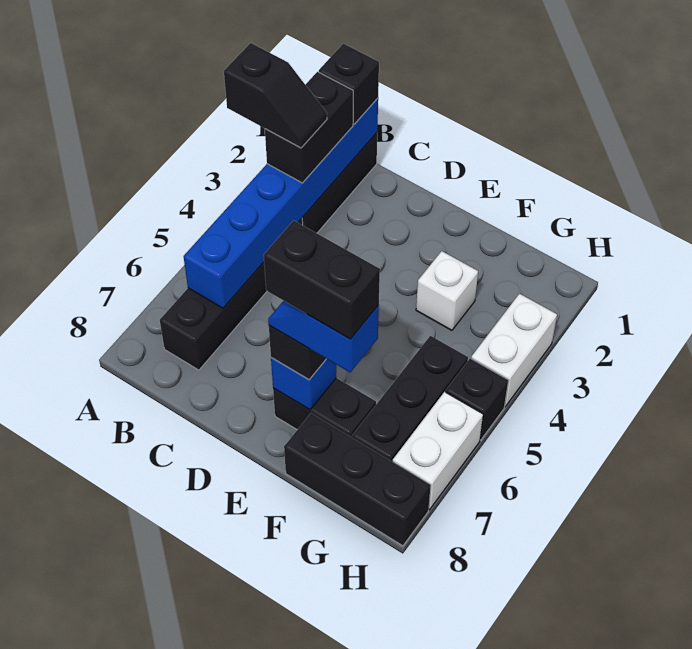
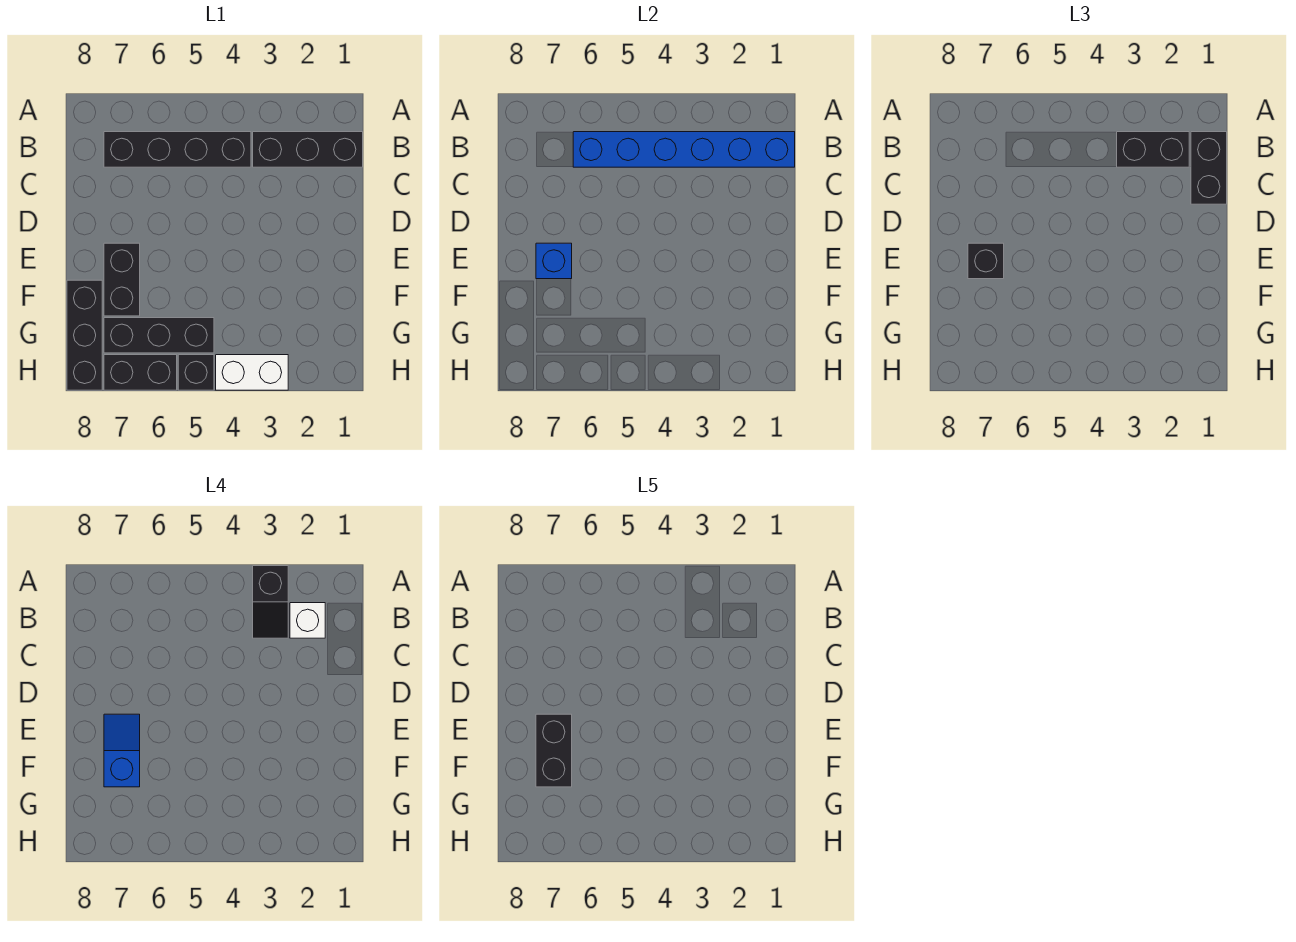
black 1x1 brick [319,44,379,124] -> black 1x2 brick [1191,132,1227,204]
white 1x1 brick [416,251,478,330] -> white 1x1 brick moved to [290,603,325,638]
white 1x2 brick [393,392,483,510] -> black 1x2 brick [104,355,177,390]

